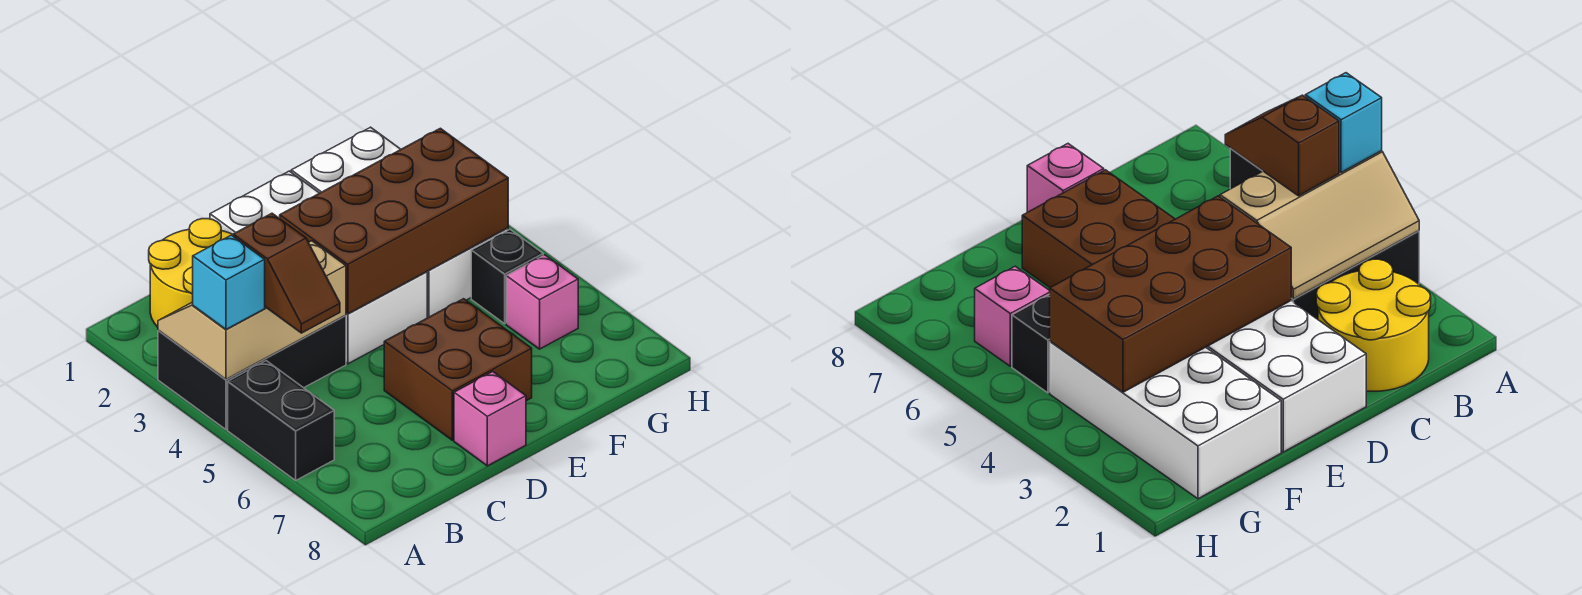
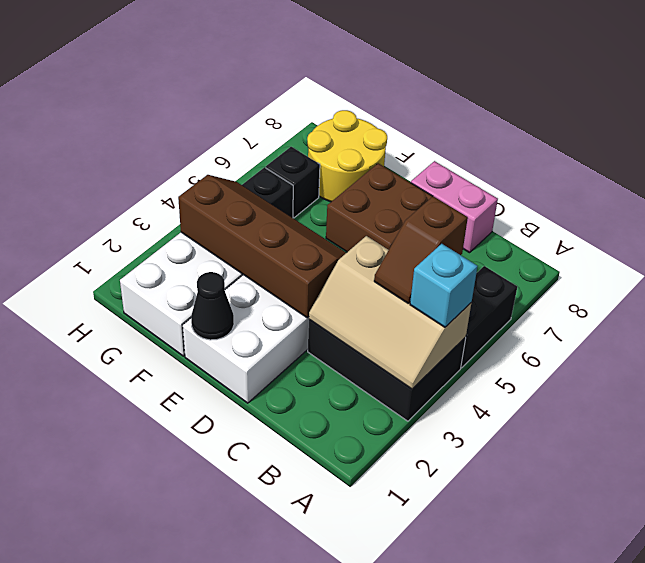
yellow 2x2 round brick [149,219,233,327] -> yellow 2x2 round brick moved to [307,110,387,202]
brown 1x2 slope [233,213,340,333] -> brown 1x2 slope turned to [374,196,468,303]
brown 2x4 brick [280,128,508,314] -> brown 2x4 slope [178,175,346,318]
pink 1x1 brick [454,372,526,466] -> pink 1x2 brick [411,161,498,253]
none -> black 1x1 cone [191,272,234,340]
pink 1x1 brick [506,255,578,349] -> black 1x1 brick [266,147,320,218]

